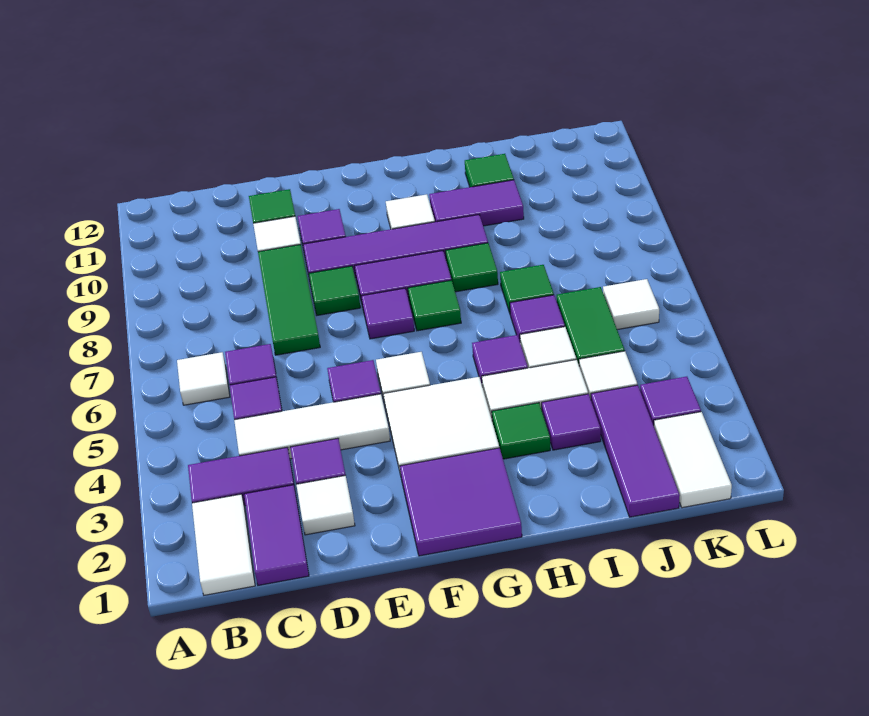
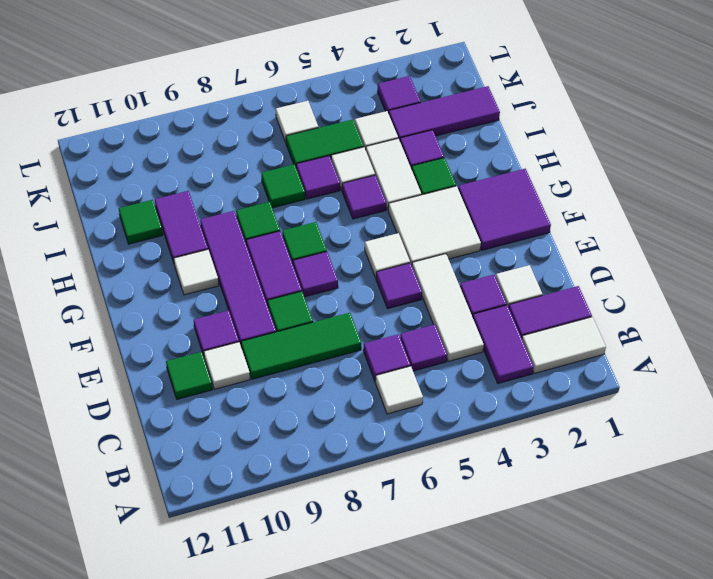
white 1x2 tile [654,412,732,508] -> none

